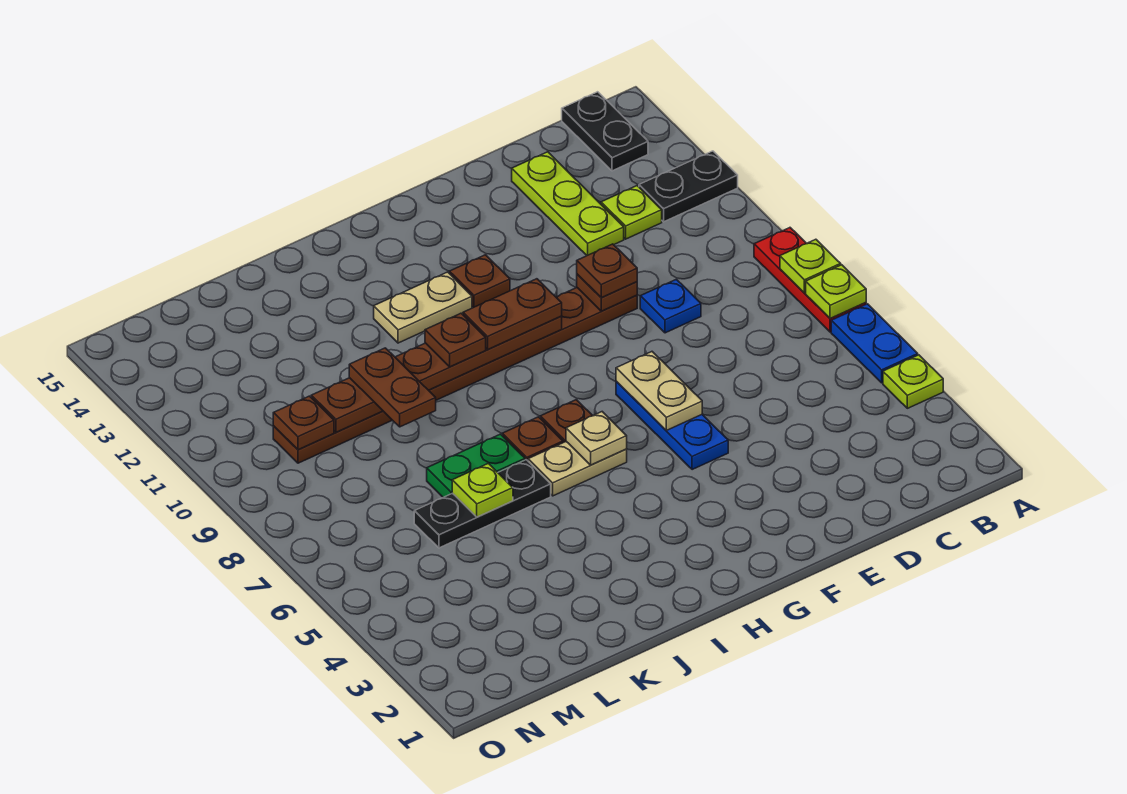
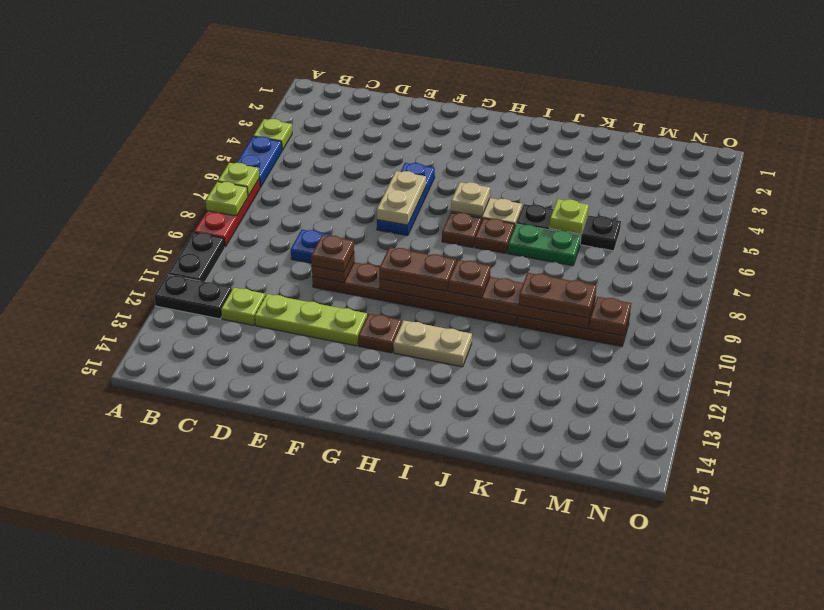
black 1x2 plate [562,92,648,171] -> black 1x2 plate moved to [168,232,225,282]
lime 1x3 plate [512,152,624,255] -> lime 1x3 plate turned to [255,294,367,346]
brown 1x2 plate [349,348,436,427] -> brown 1x2 plate turned to [519,273,596,318]

